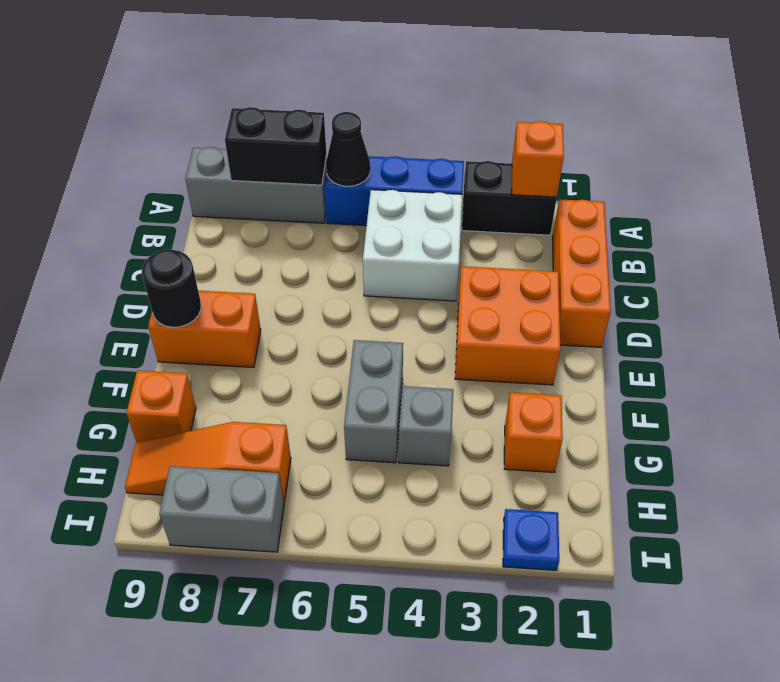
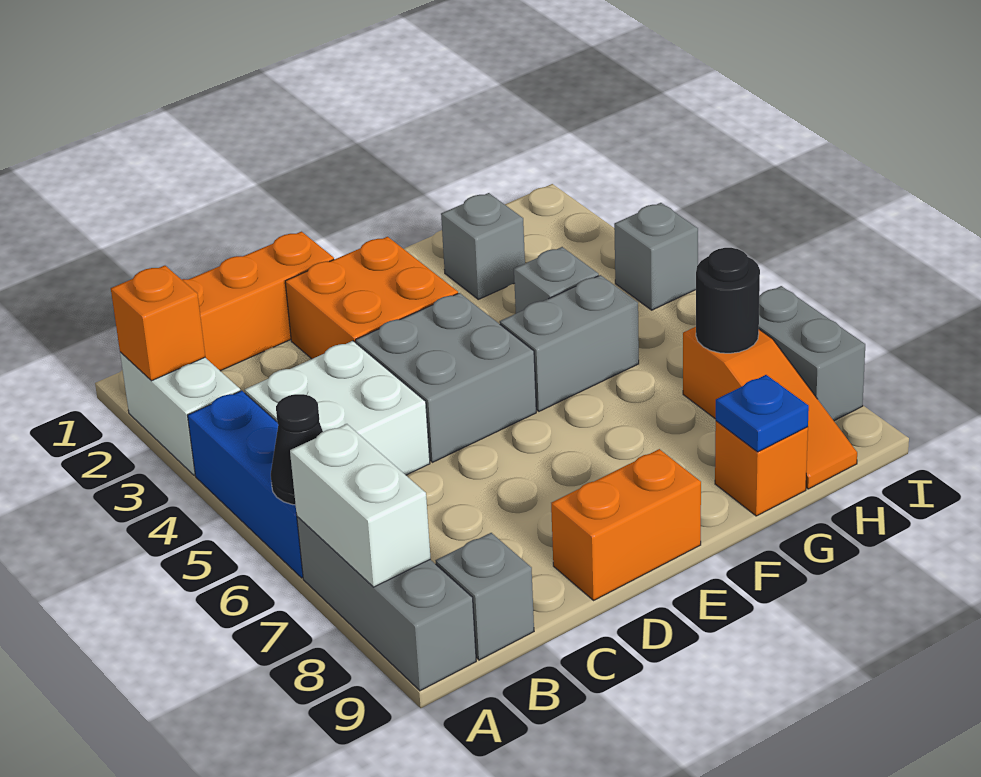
black 1x2 brick [462,161,557,235] -> white 1x2 brick [120,352,240,475]
black 1x2 brick [225,107,327,185] -> white 1x2 brick [290,424,431,587]
none -> grey 1x1 brick [436,533,534,660]
none -> grey 2x2 brick [356,293,536,462]
orange 1x2 brick [148,291,261,368] -> orange 1x2 brick turned to [551,449,701,600]
black 1x1 round brick [142,249,201,327] -> black 1x1 round brick moved to [696,248,760,353]
orange 1x1 brick [504,393,563,472] -> grey 1x1 brick [441,193,525,299]
blue 1x1 plate [503,509,559,570] -> blue 1x1 plate moved to [716,375,809,452]
none -> grey 1x1 brick [614,203,698,310]

